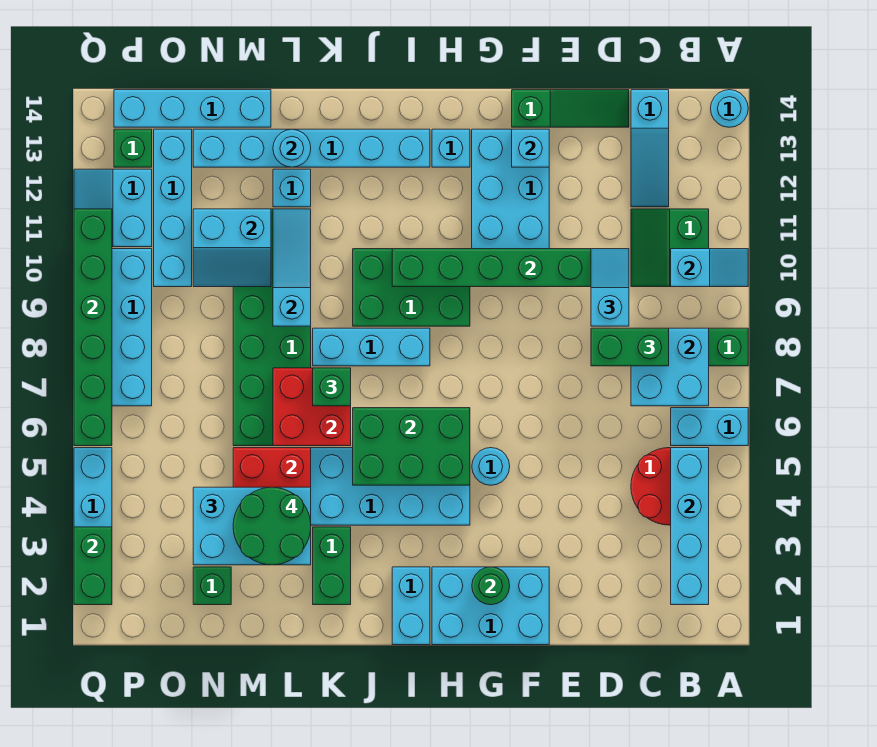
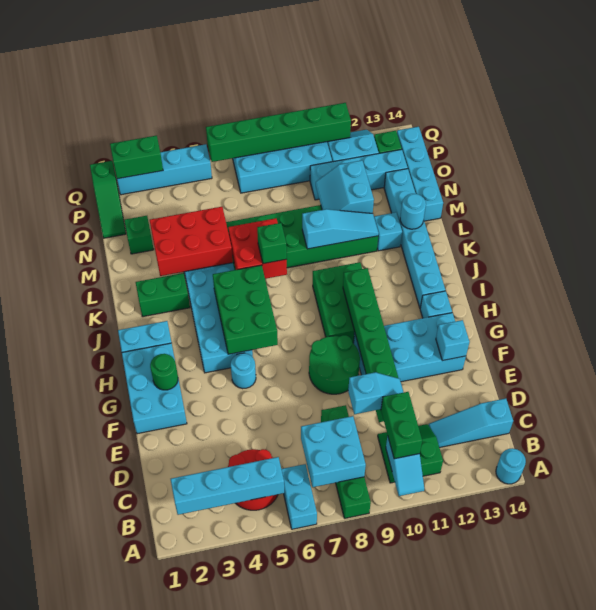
green 1x2 brick [591,328,669,366] -> green 1x2 brick moved to [381,392,422,459]
green 1x3 slope [512,90,629,127] -> green 1x3 slope moved to [90,161,126,238]
cyan 1x3 brick [313,328,430,366] -> none
cyan 2x3 brick [193,487,311,565] -> none
green 2x2 round brick [233,487,311,565] -> green 2x2 round brick moved to [309,335,360,394]

